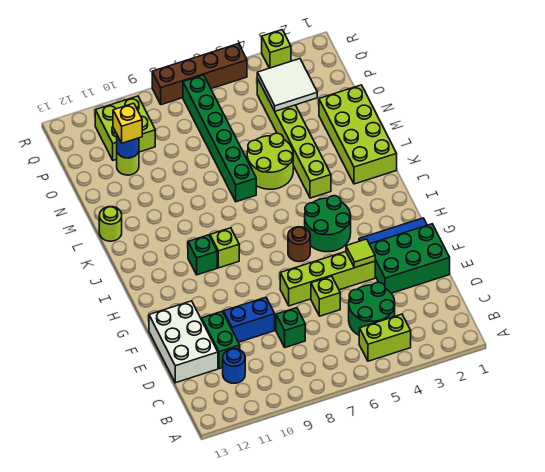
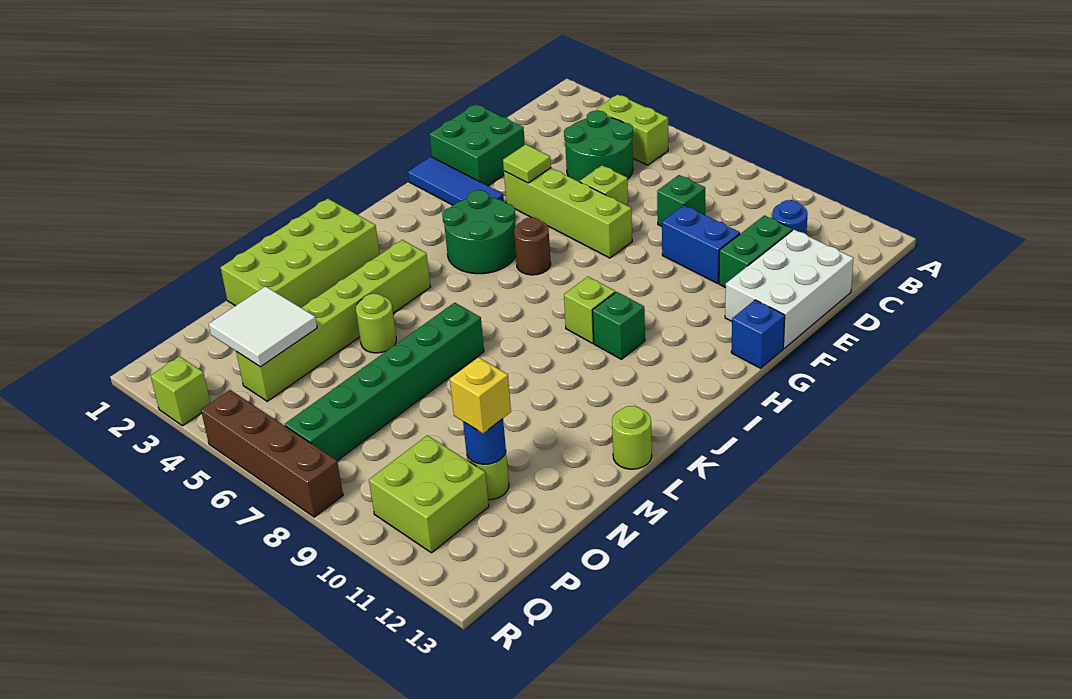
green 2x3 brick [370,224,450,293] -> green 2x2 brick [430,104,525,186]
none -> blue 1x1 brick [731,300,785,368]
lime 2x2 round brick [247,133,293,189] -> lime 1x1 round brick [356,294,396,353]

